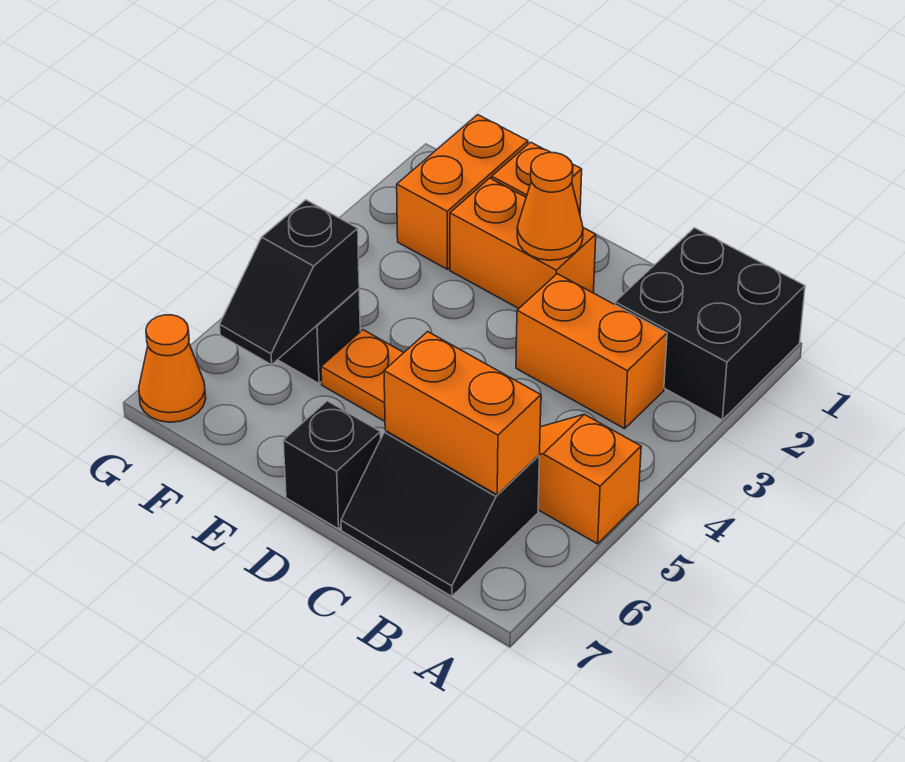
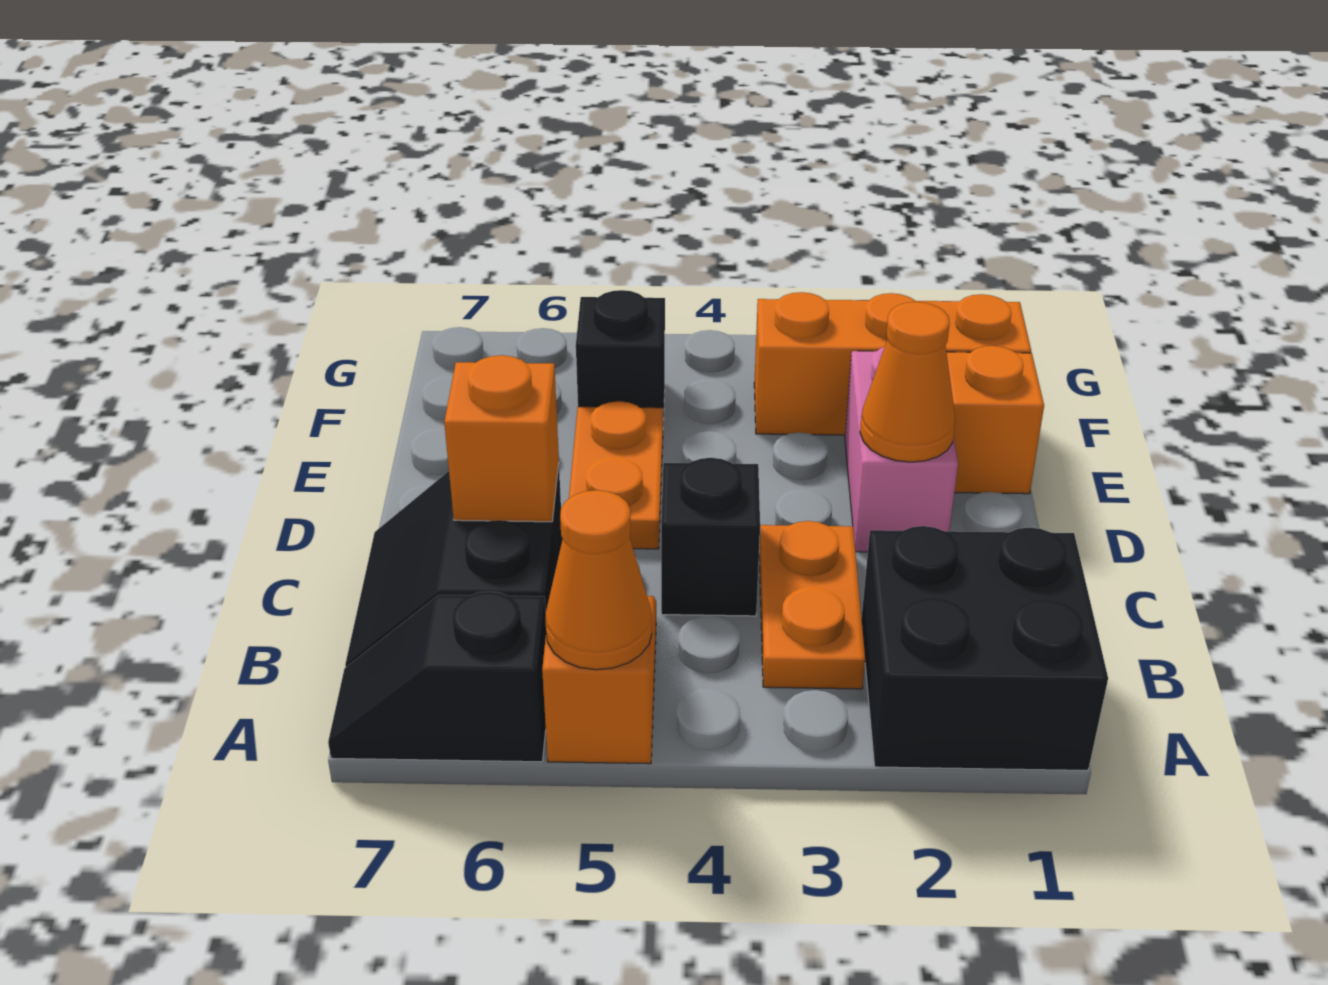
orange 1x2 brick [516,274,667,429] -> orange 1x2 plate [759,521,865,689]
orange 1x2 brick [384,332,541,495] -> orange 1x1 brick [444,355,559,522]
orange 1x2 brick [450,178,596,308] -> pink 1x2 brick [845,347,958,552]
black 1x1 brick [283,401,381,529] -> black 1x1 brick moved to [661,458,760,616]
orange 1x2 brick [397,115,528,269] -> orange 1x3 brick [754,292,1031,435]
black 1x2 slope [220,200,359,365] -> black 1x2 slope moved to [328,592,546,762]
orange 1x1 cone [139,315,206,422] -> orange 1x1 cone moved to [545,490,652,670]

